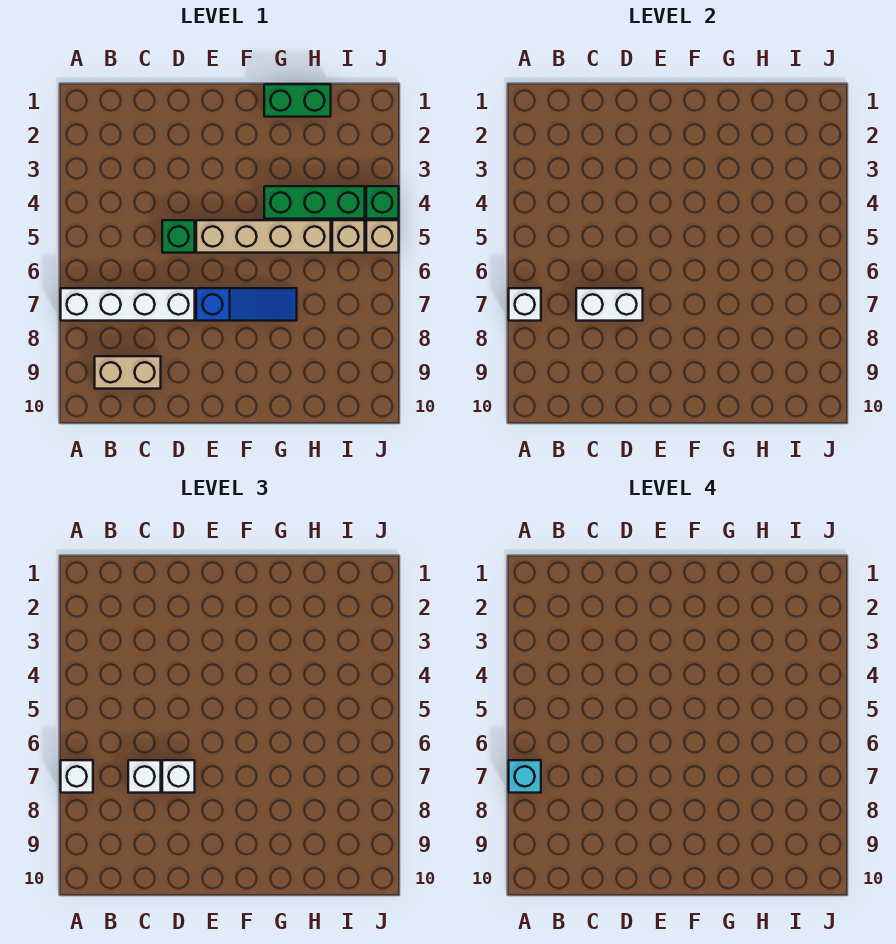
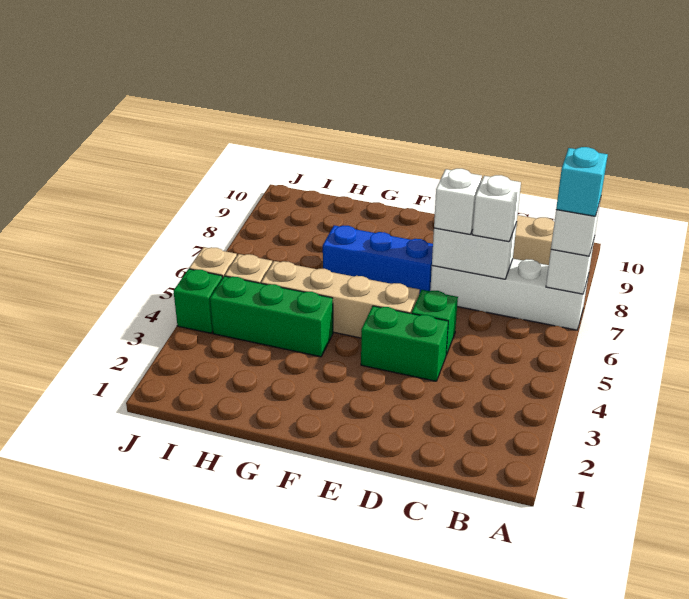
blue 1x3 slope [196,288,297,321] -> blue 1x3 brick [323,225,433,294]
green 1x2 brick [264,84,331,117] -> green 1x2 brick moved to [361,306,448,381]

